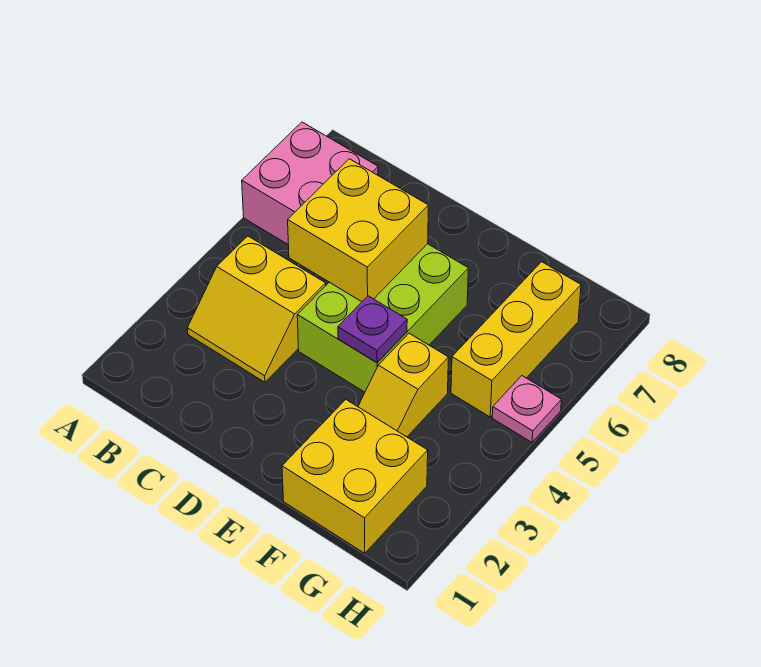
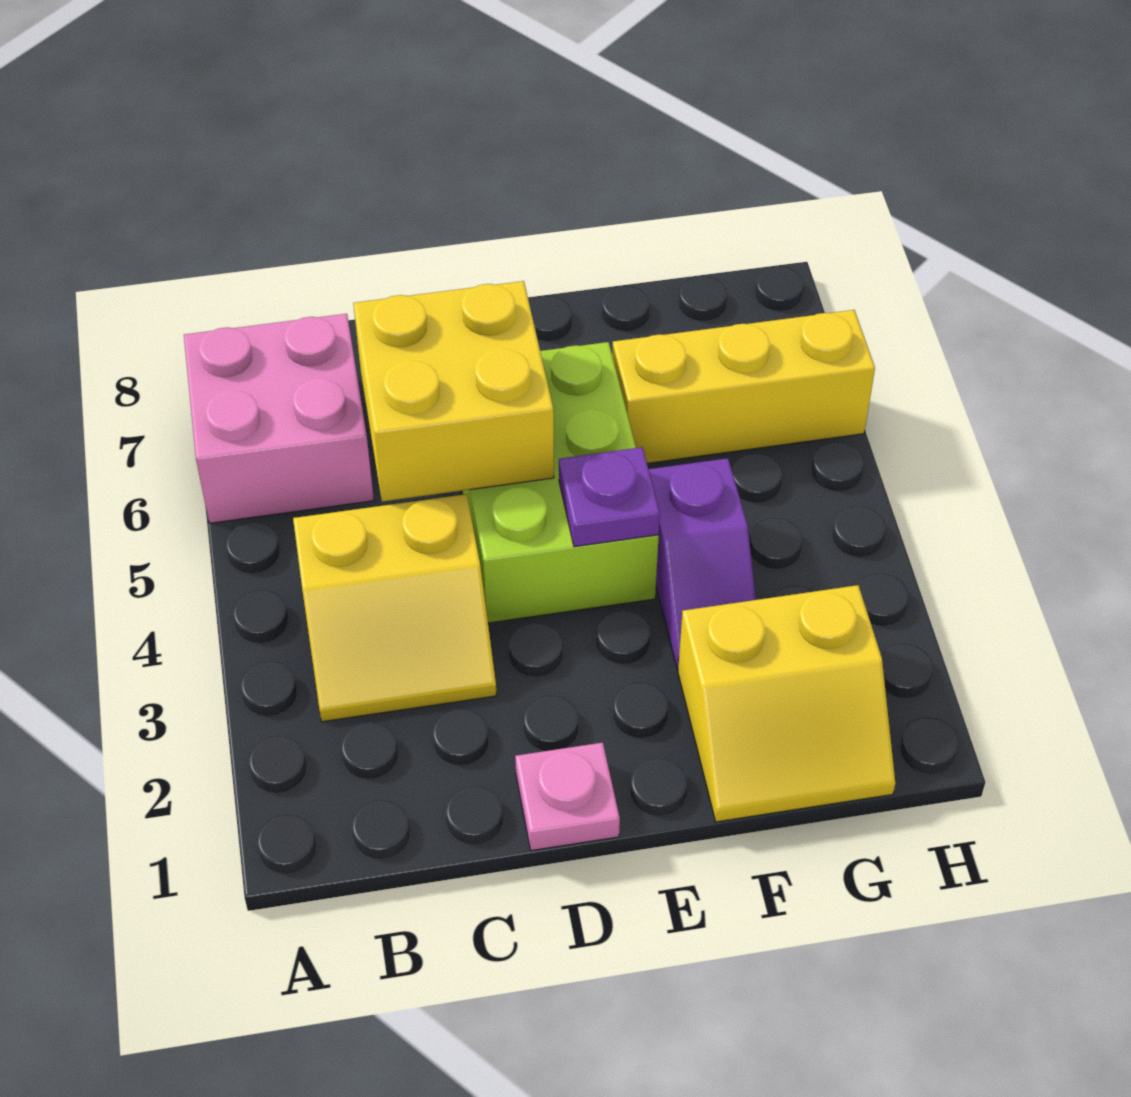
yellow 2x2 brick [282,400,428,553] -> yellow 2x2 slope [678,585,895,822]
yellow 1x2 slope [358,333,449,437] -> purple 1x2 slope [649,458,756,669]
yellow 1x3 brick [451,262,581,417] -> yellow 1x3 brick turned to [612,310,875,463]
pink 1x1 plate [492,376,562,442] -> pink 1x1 plate moved to [515,743,620,851]

